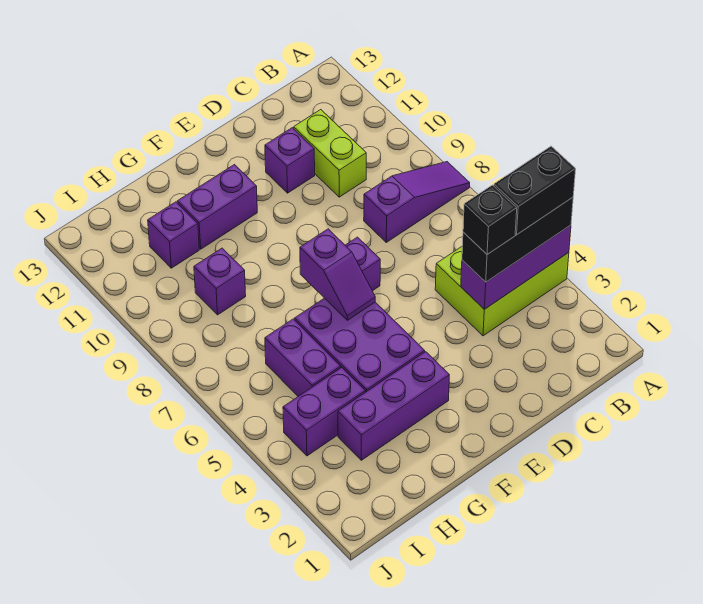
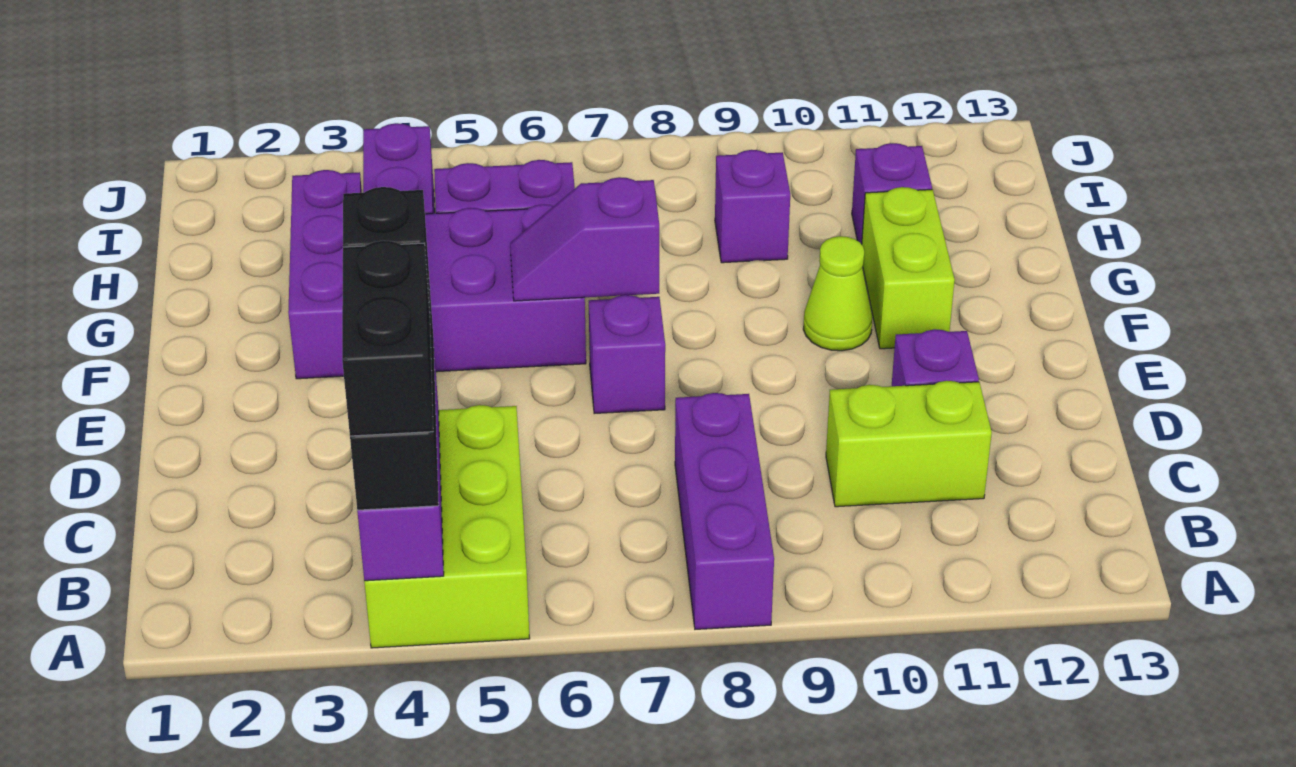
purple 1x3 slope [364,162,470,242] -> purple 1x3 brick [675,393,774,629]
none -> lime 1x1 cone [803,236,872,351]
purple 1x2 brick [177,165,257,249] -> lime 1x2 brick [862,187,955,349]

